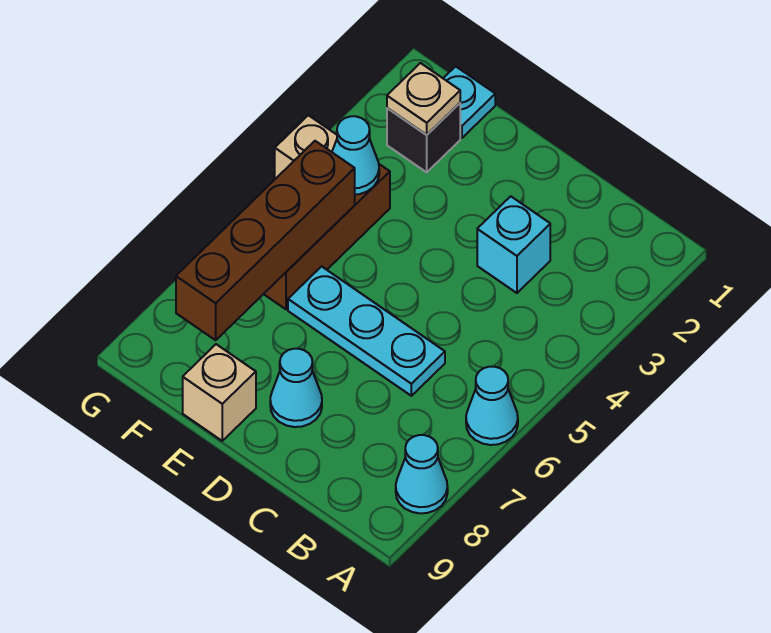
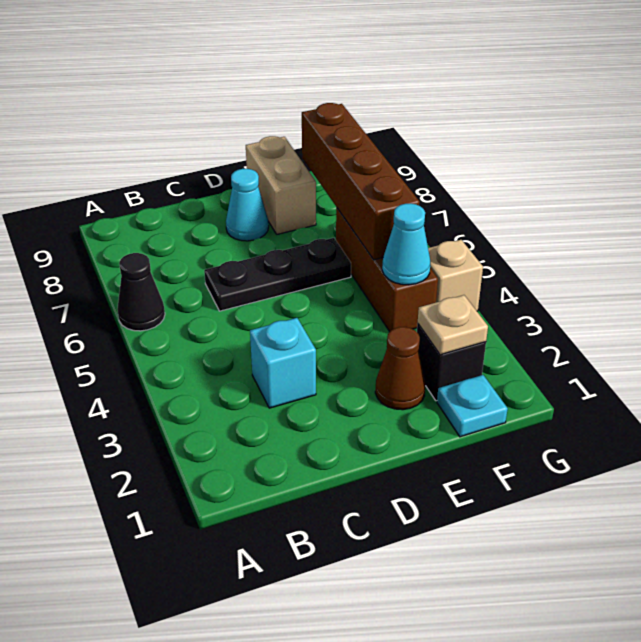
cyan 1x1 cone [466,367,518,445] -> black 1x1 cone [117,253,165,331]
cyan 1x1 cone [396,435,448,513] -> none
cyan 1x3 plate [288,266,445,396] -> black 1x3 plate [204,238,351,311]
none -> brown 1x1 cone [375,327,425,410]
tan 1x1 brick [183,344,256,441] -> tan 1x2 brick [246,136,316,234]

